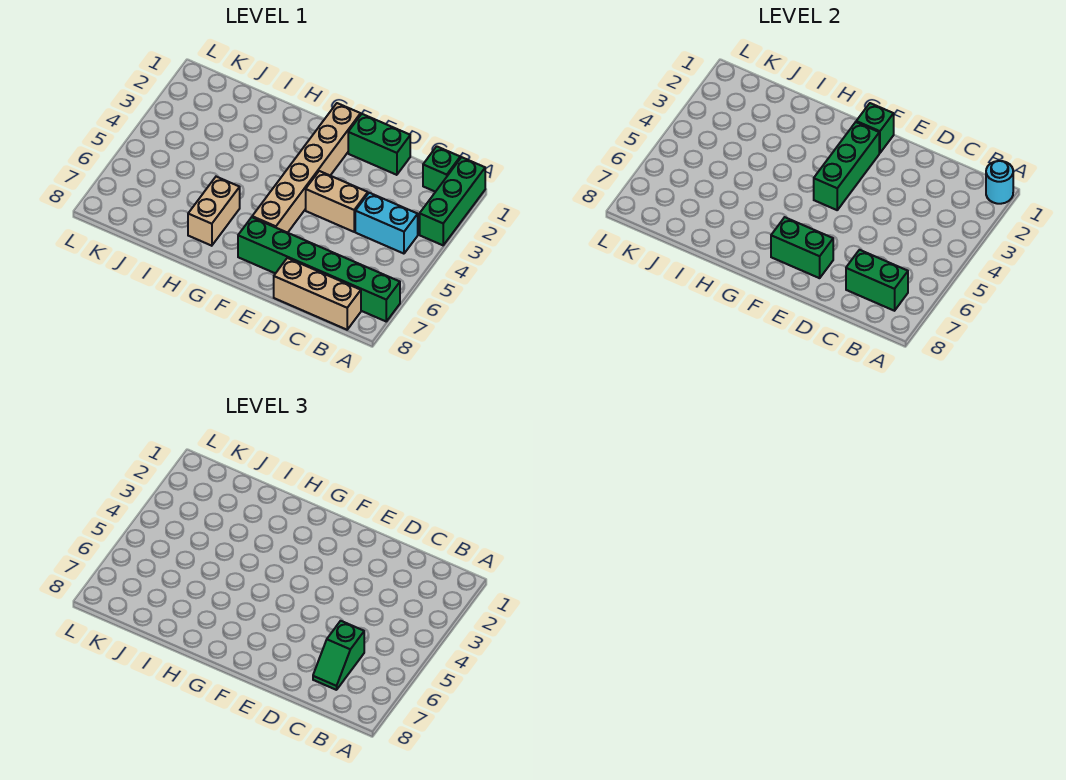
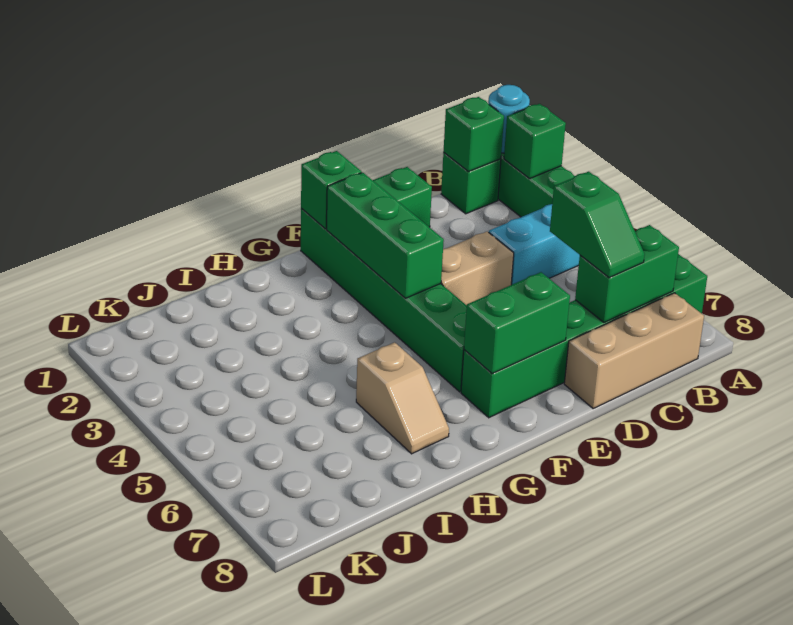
none -> green 1x1 brick [504,104,566,178]
none -> green 1x1 brick [443,97,504,172]
tan 1x6 brick [252,103,361,233] -> green 1x6 brick [301,209,467,392]
tan 1x2 brick [188,177,240,246] -> tan 1x2 slope [356,342,449,454]

